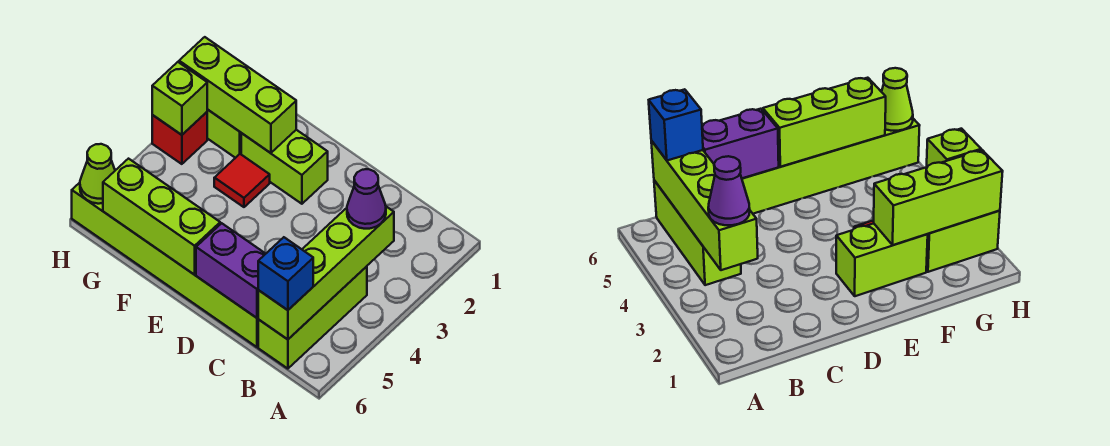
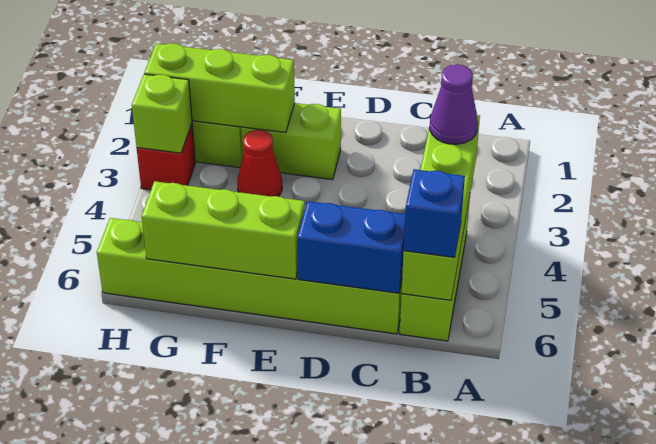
purple 1x2 brick [196,223,265,318] -> blue 1x2 brick [297,201,405,293]
red 1x1 tile [214,154,270,207] -> red 1x1 cone [237,130,282,197]
lime 1x1 cone [80,144,115,204] -> none

